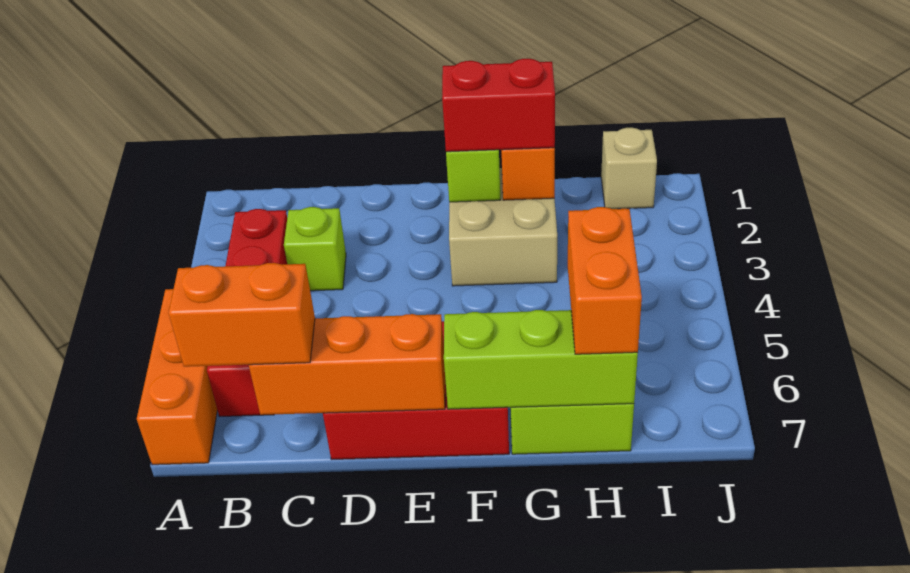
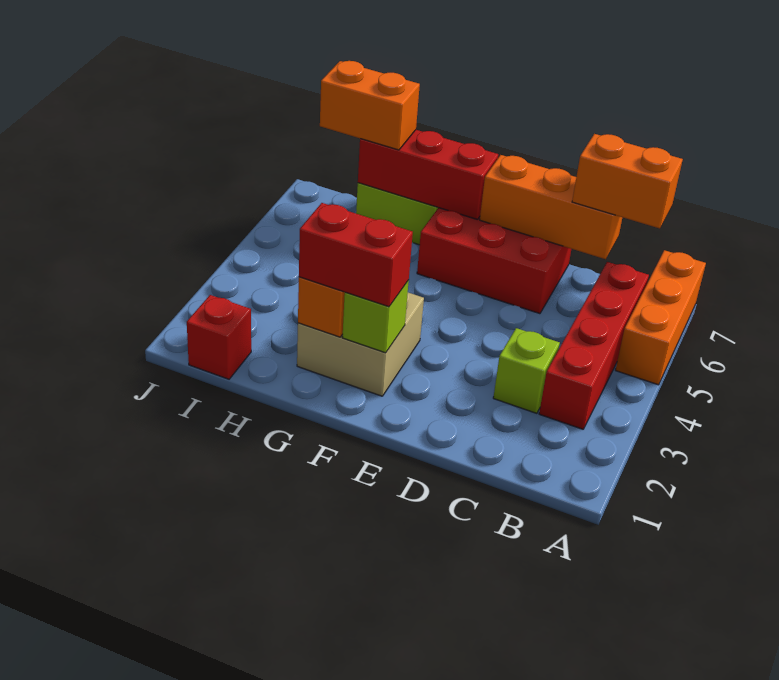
lime 1x3 brick [444,310,638,409] -> red 1x3 brick [358,130,498,220]
orange 1x2 brick [568,207,642,354] -> orange 1x2 brick turned to [320,61,420,150]
tan 1x1 brick [601,128,657,209] -> red 1x1 brick [187,295,251,379]

